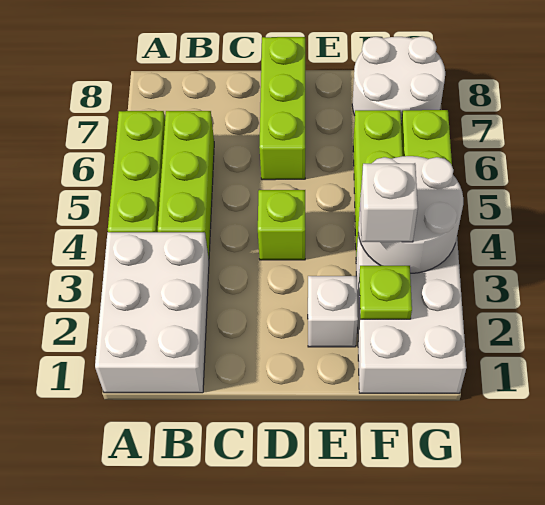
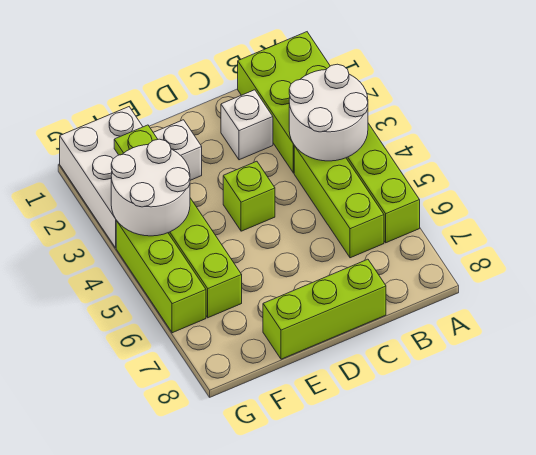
white 2x3 brick [95,232,209,393] -> lime 2x3 brick [238,32,330,173]
lime 1x3 brick [259,37,305,180] -> lime 1x3 brick turned to [263,259,386,359]
white 1x1 brick [360,163,418,242] -> white 1x1 brick moved to [221,90,273,160]
white 2x2 round brick [352,36,445,121] -> white 2x2 round brick moved to [289,64,368,161]

